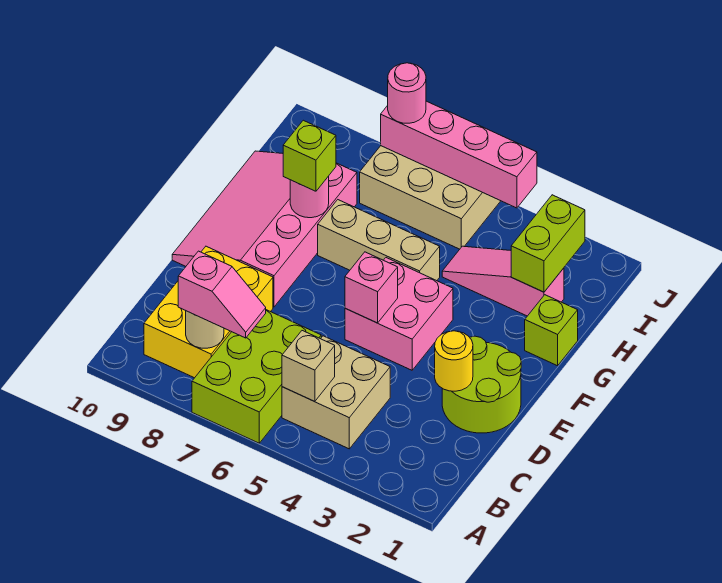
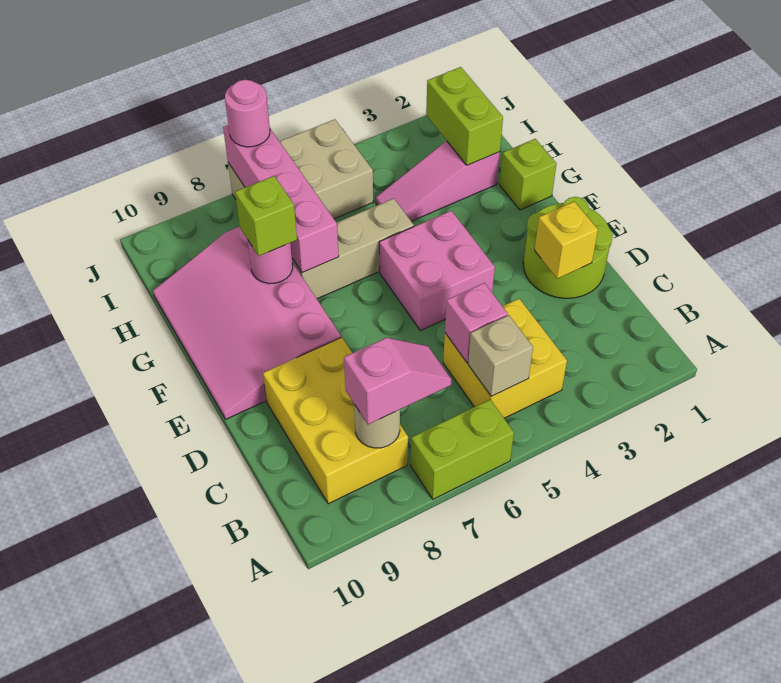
lime 2x3 brick [192,310,321,443] -> lime 1x2 brick [411,400,514,499]
tan 2x2 brick [282,336,390,449] -> yellow 2x2 brick [443,299,567,418]
yellow 1x1 round brick [435,331,473,391] -> yellow 1x1 brick [535,202,598,278]
pink 1x1 brick [345,252,398,323] -> pink 1x1 brick moved to [445,283,508,363]
pink 1x4 brick [381,101,537,208] -> pink 1x4 brick turned to [223,125,339,273]

